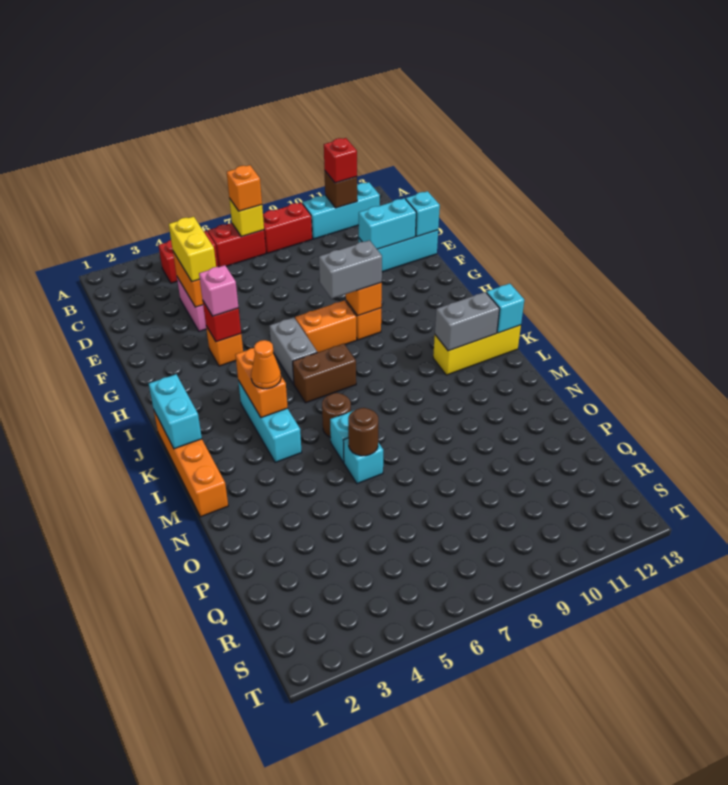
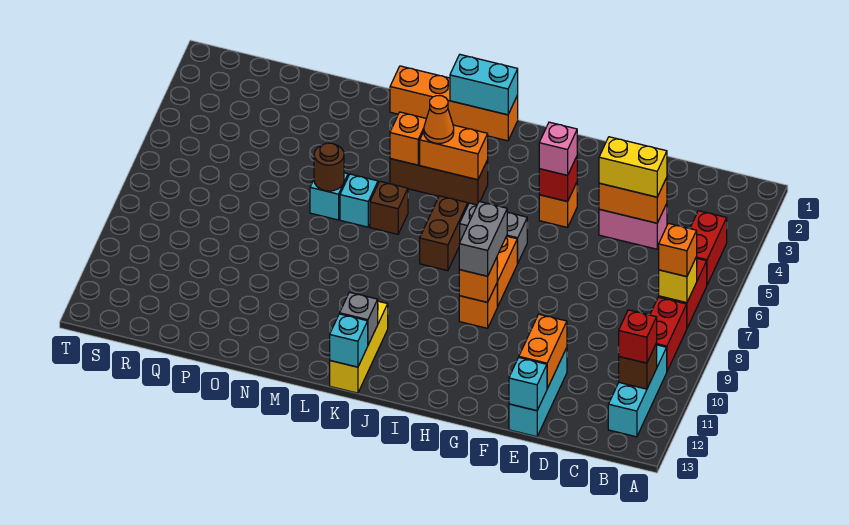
cyan 1x2 brick [359,198,416,249] -> orange 1x2 brick [519,314,567,389]
cyan 1x3 brick [238,380,302,463] -> brown 1x3 brick [390,159,488,205]
grey 1x2 brick [435,292,500,351] -> grey 1x1 brick [340,292,378,345]
none -> orange 1x1 brick [390,112,426,165]
brown 1x1 round brick [322,393,351,437] -> brown 1x1 brick [370,182,408,234]

